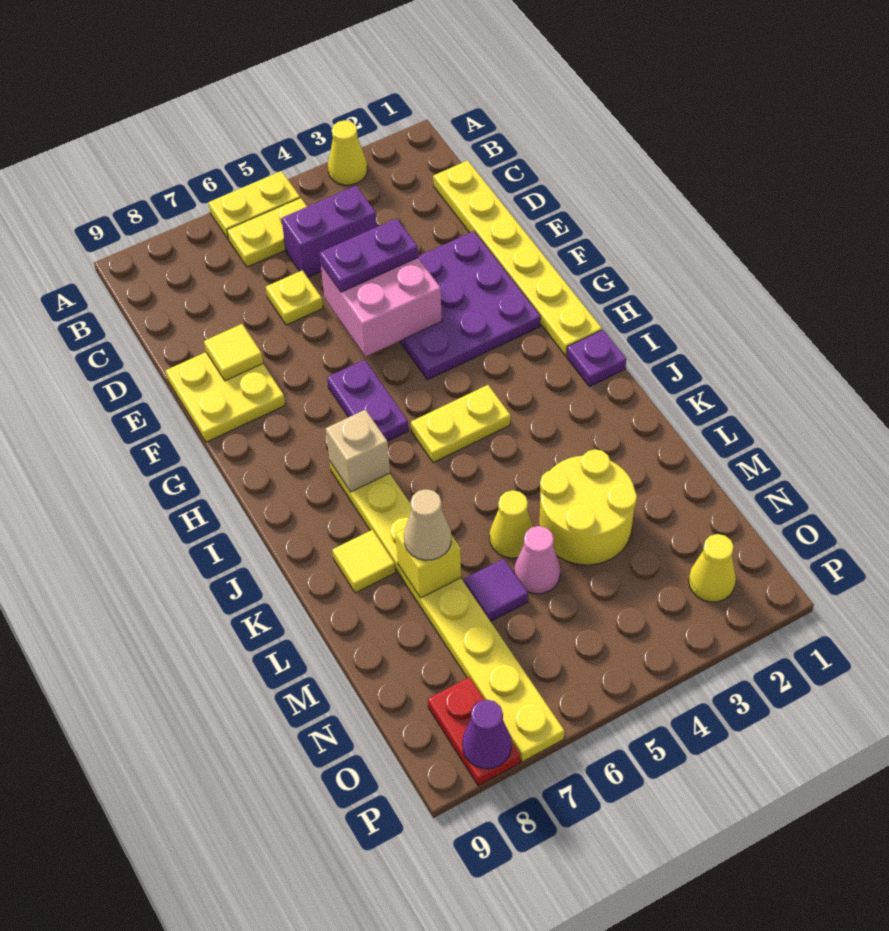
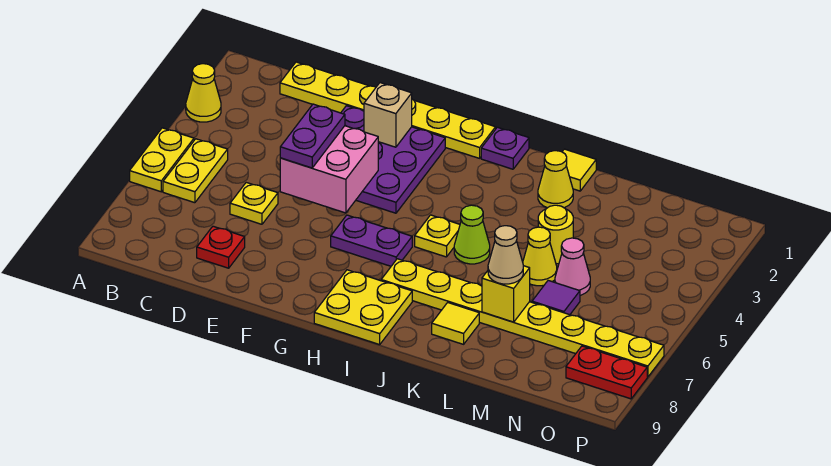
purple 1x2 brick [281,186,377,277] -> none
none -> red 1x1 plate [197,226,245,268]
yellow 2x2 plate [166,352,285,442] -> yellow 2x2 plate moved to [314,270,412,345]
yellow 1x1 tile [204,324,263,381] -> yellow 1x1 tile moved to [562,149,596,191]
yellow 1x2 plate [411,385,511,463] -> yellow 1x1 plate [415,215,460,257]
tan 1x1 brick [326,410,390,492] -> tan 1x1 brick moved to [364,83,412,147]
none -> lime 1x1 cone [454,205,490,264]
yellow 2x2 round brick [539,449,637,565] -> yellow 1x1 round brick [538,205,573,264]
yellow 1x1 cone [689,534,736,602] -> yellow 1x1 cone moved to [538,151,573,208]
purple 1x1 cone [462,700,511,769] -> none

